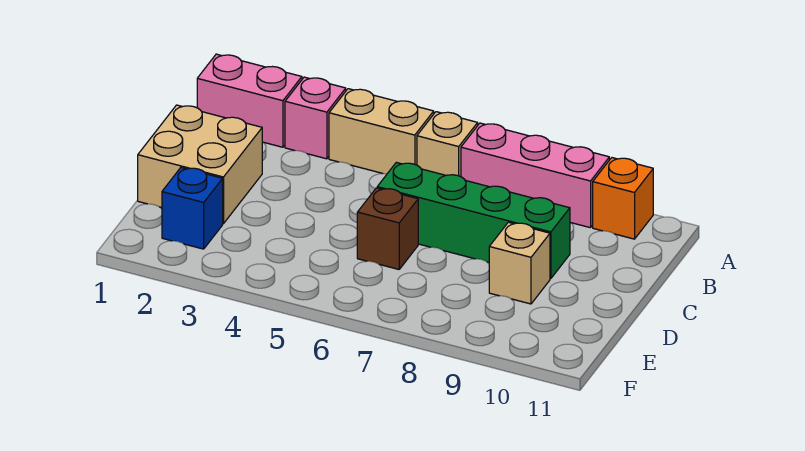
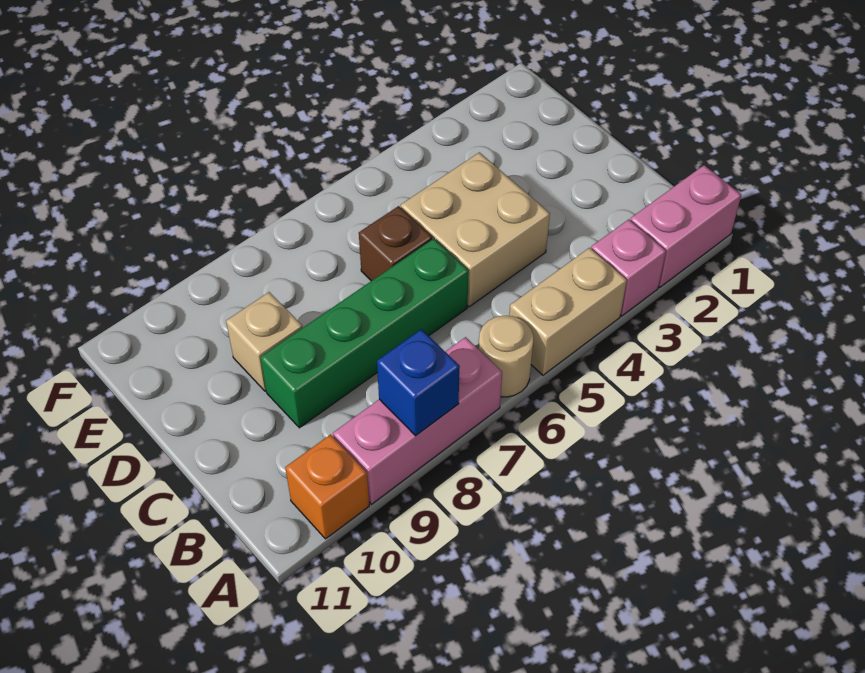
tan 1x1 brick [417,112,478,177] -> tan 1x1 round brick [479,316,533,397]
tan 2x2 brick [138,105,262,224] -> tan 2x2 brick moved to [401,152,550,307]
blue 1x1 brick [162,168,223,249] -> blue 1x1 brick moved to [377,329,460,436]

